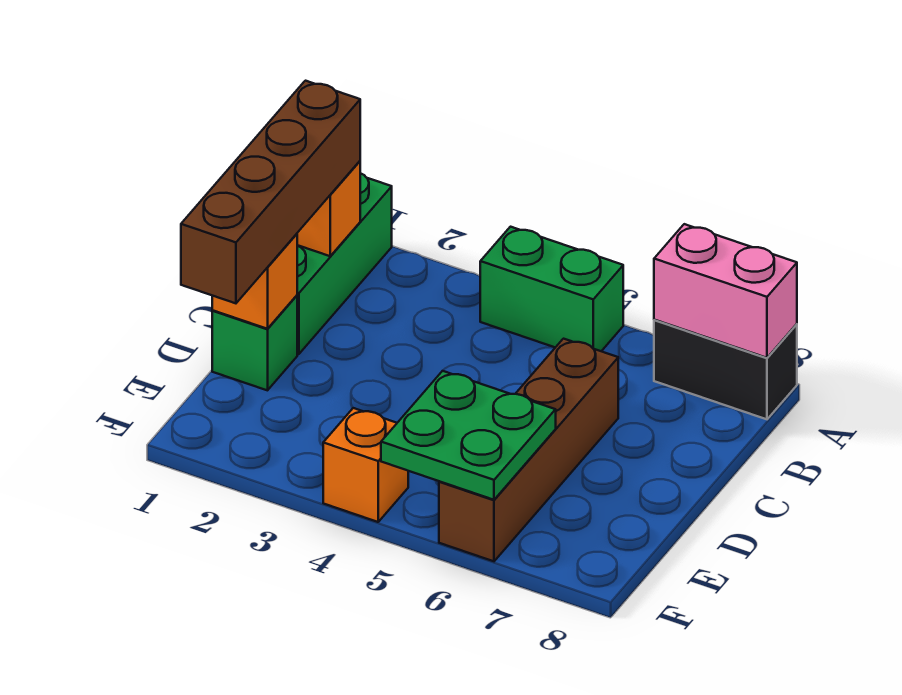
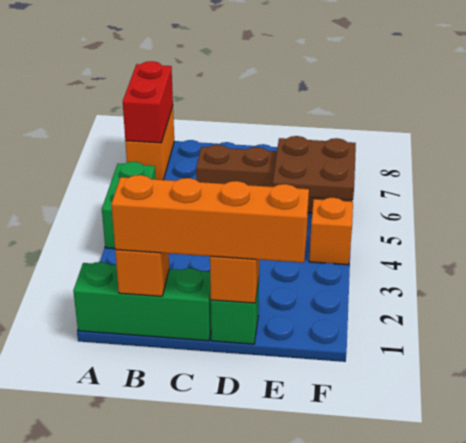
black 1x2 brick [654,320,797,419] -> orange 1x2 brick [125,106,174,180]
pink 1x2 brick [654,224,797,358] -> red 1x2 brick [123,61,173,143]
brown 1x4 brick [181,81,360,303] -> orange 1x4 brick [111,175,309,263]
green 2x2 plate [381,371,556,500] -> brown 2x2 plate [273,136,356,200]

